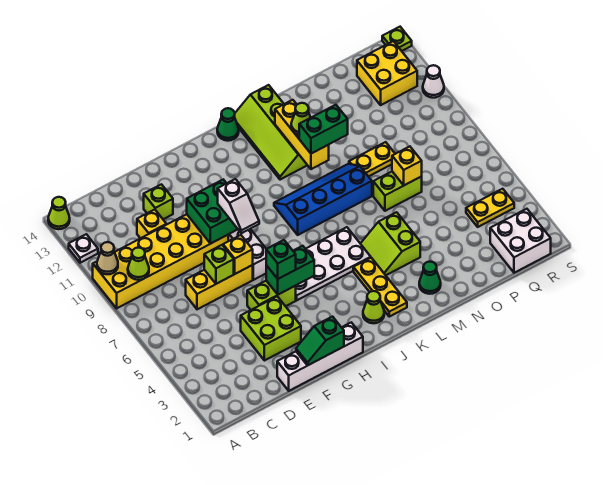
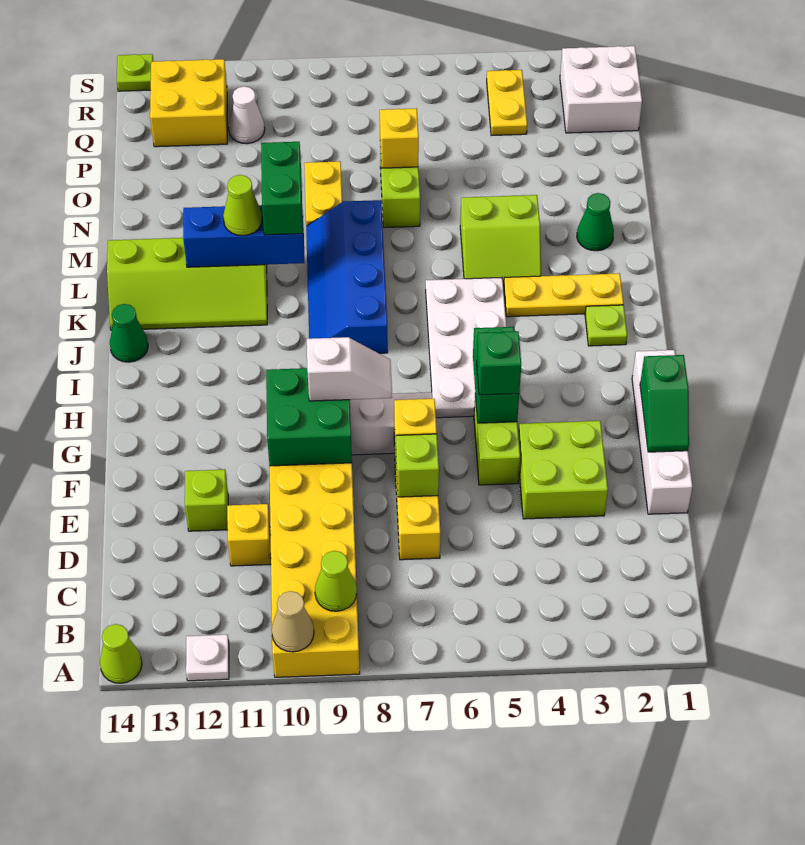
lime 1x1 cone [363,291,384,323] -> lime 1x1 plate [585,305,627,346]
yellow 1x3 brick [275,100,329,169] -> blue 1x3 brick [183,205,305,267]
white 1x1 cone [423,65,444,98] -> white 1x1 cone moved to [229,87,265,144]

